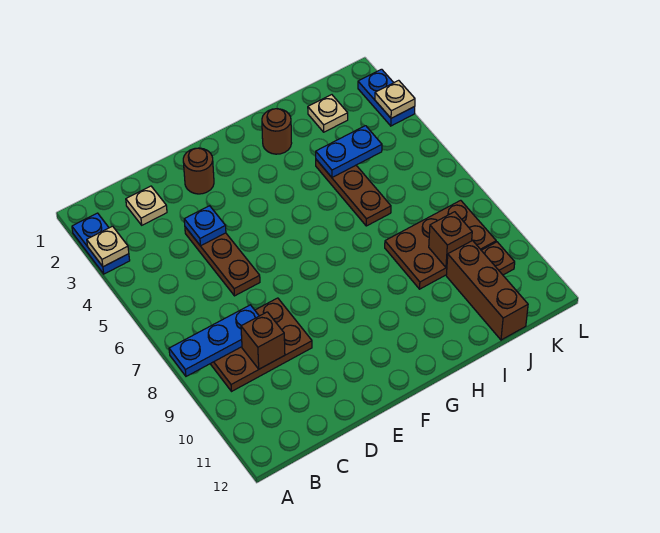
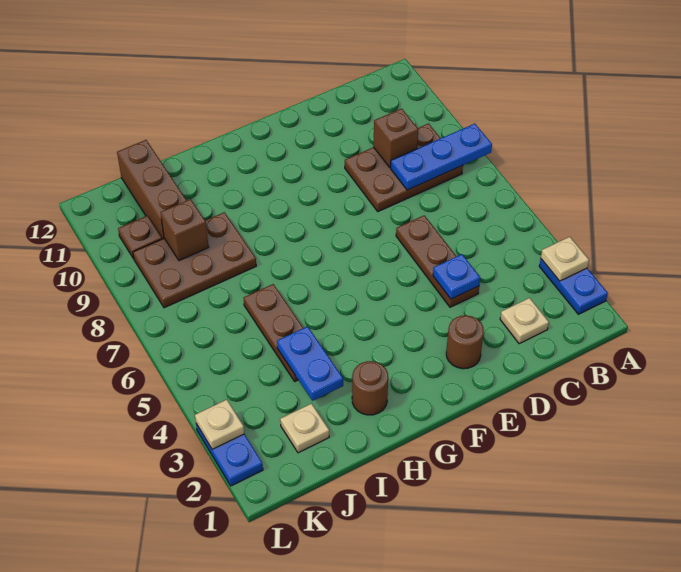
blue 1x2 plate [316,126,382,177] -> blue 1x2 plate turned to [277,326,343,401]

